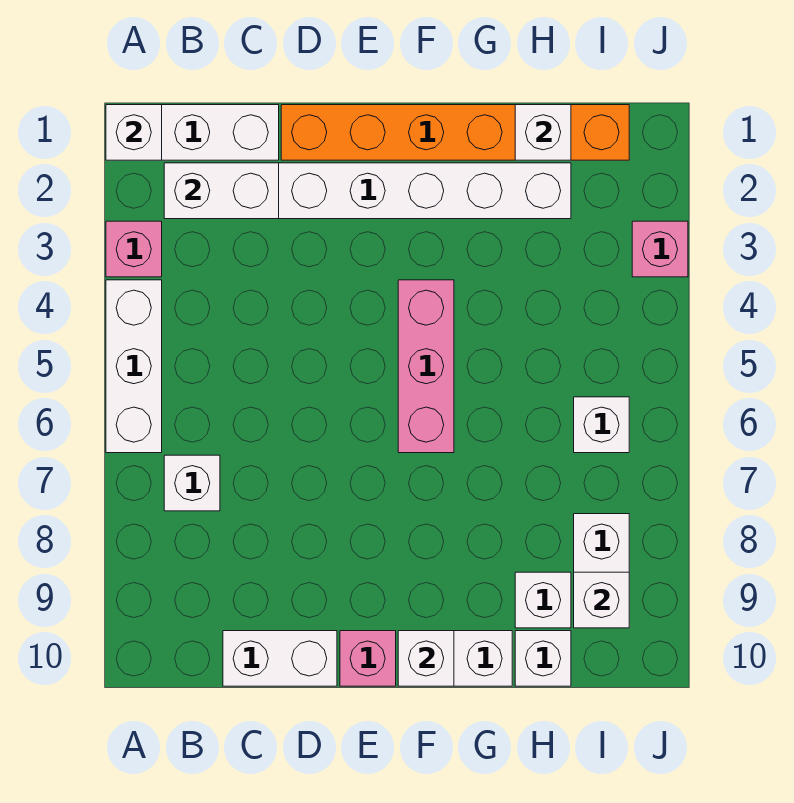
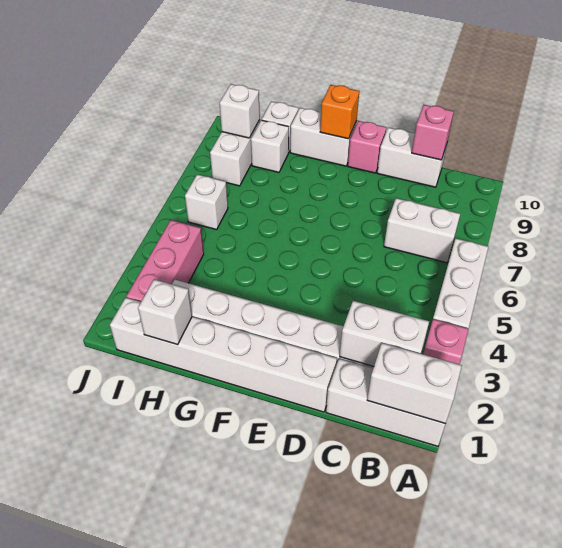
white 1x1 brick [106,105,162,160] -> white 1x2 brick [367,343,462,424]
white 1x1 brick [164,455,220,511] -> white 1x2 brick [384,198,460,263]
orange 1x6 brick [281,105,629,160] -> white 1x6 brick [110,298,337,412]
pink 1x3 brick [398,280,454,453] -> pink 1x3 brick moved to [126,220,204,302]
white 1x1 brick [398,631,454,686] -> orange 1x1 brick [320,85,359,139]
pink 1x1 brick [632,221,688,277] -> pink 1x1 brick moved to [412,105,454,160]

